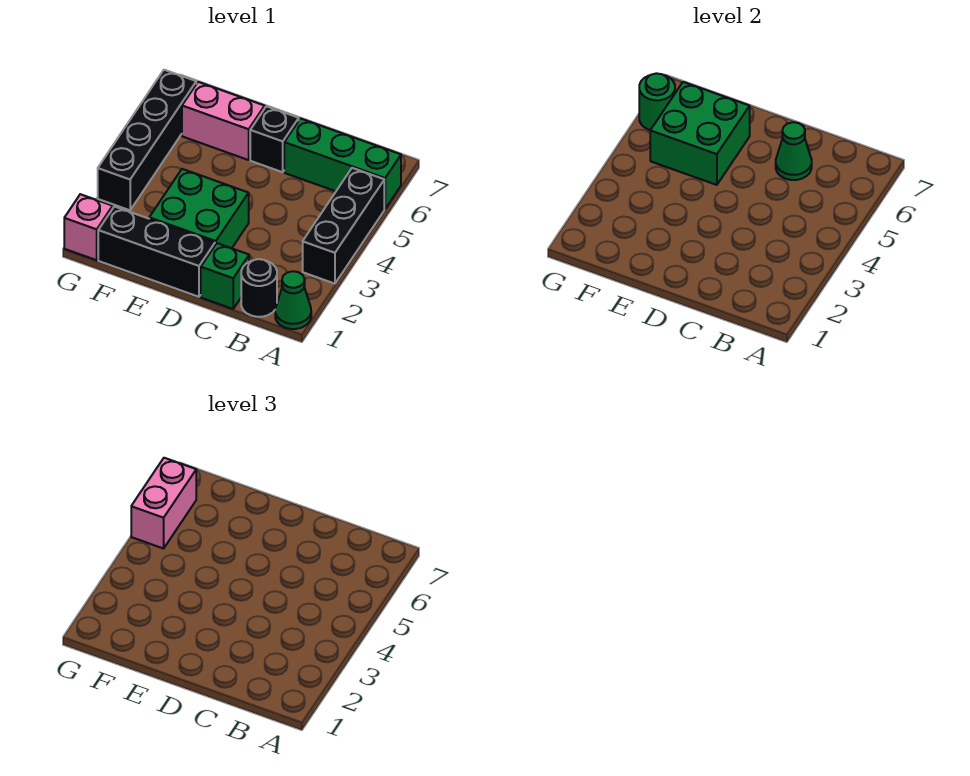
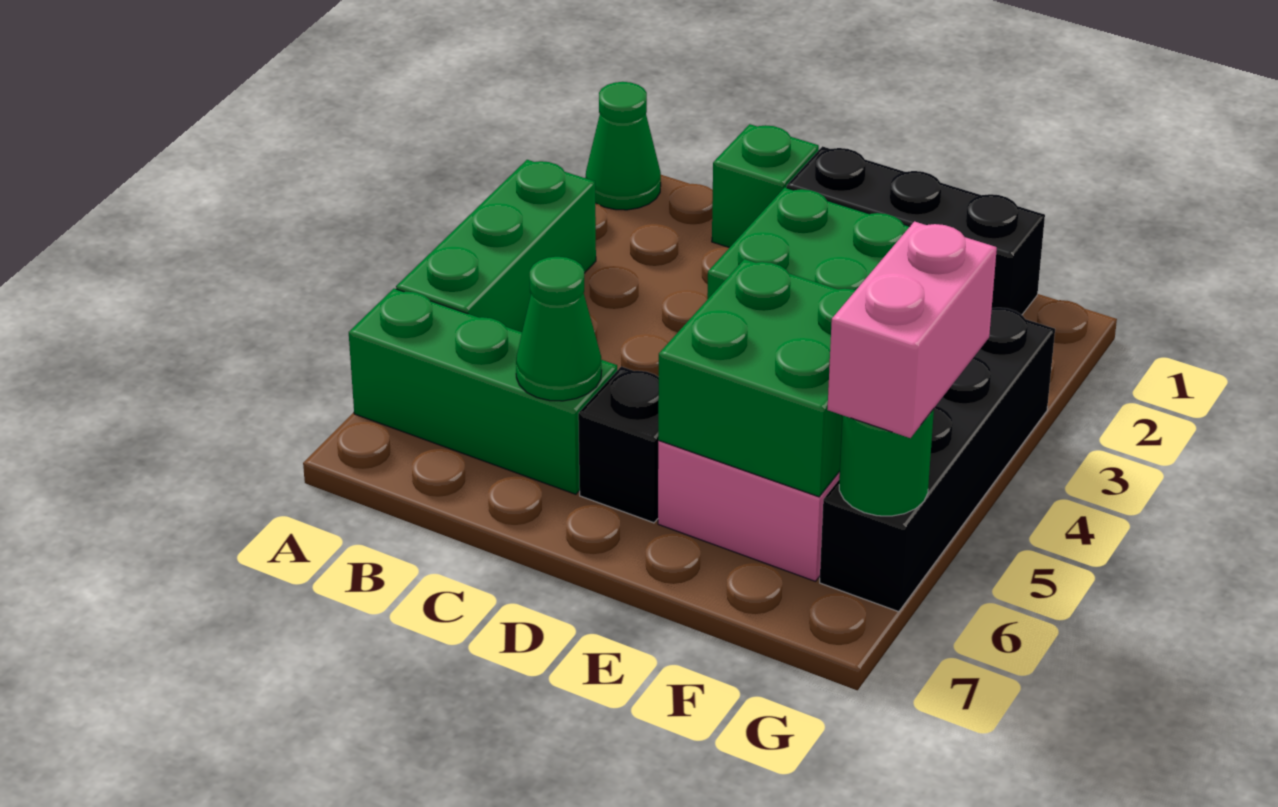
black 1x3 brick [303,168,384,284] -> green 1x3 brick [396,160,596,332]
black 1x1 round brick [241,259,277,317] -> none
pink 1x1 brick [64,194,113,260] -> none

